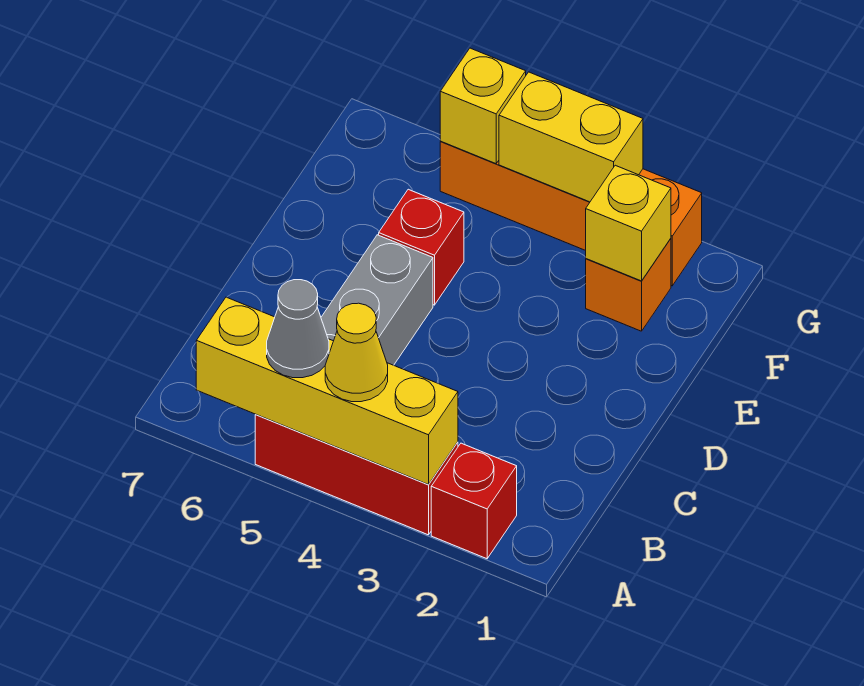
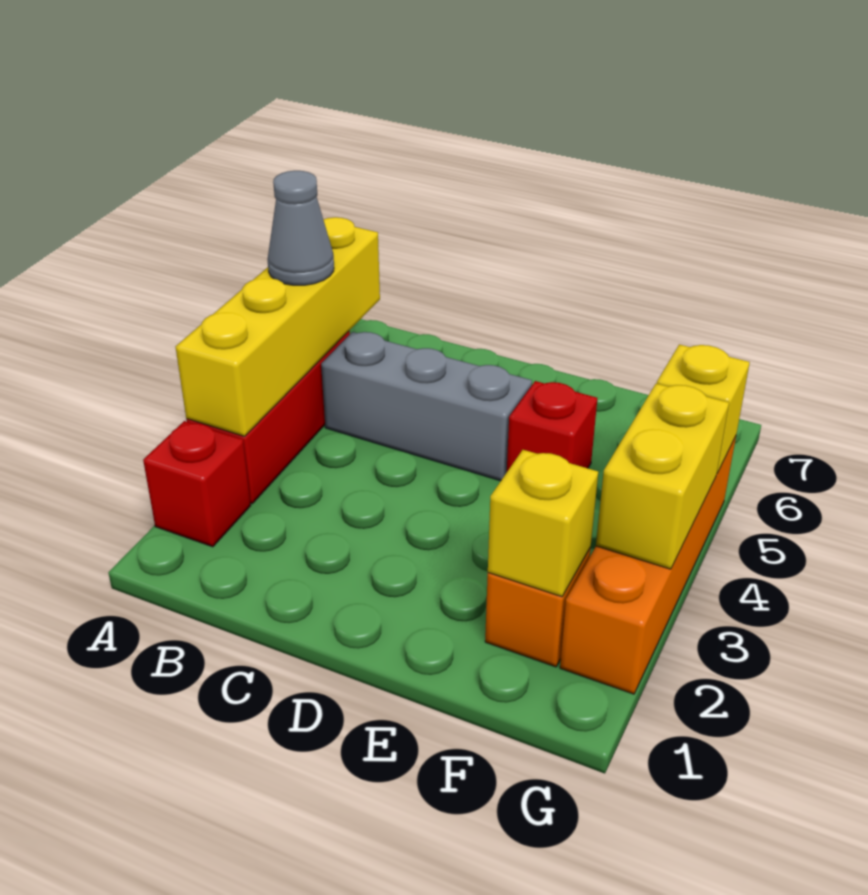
yellow 1x1 cone [325,303,388,402] -> none

